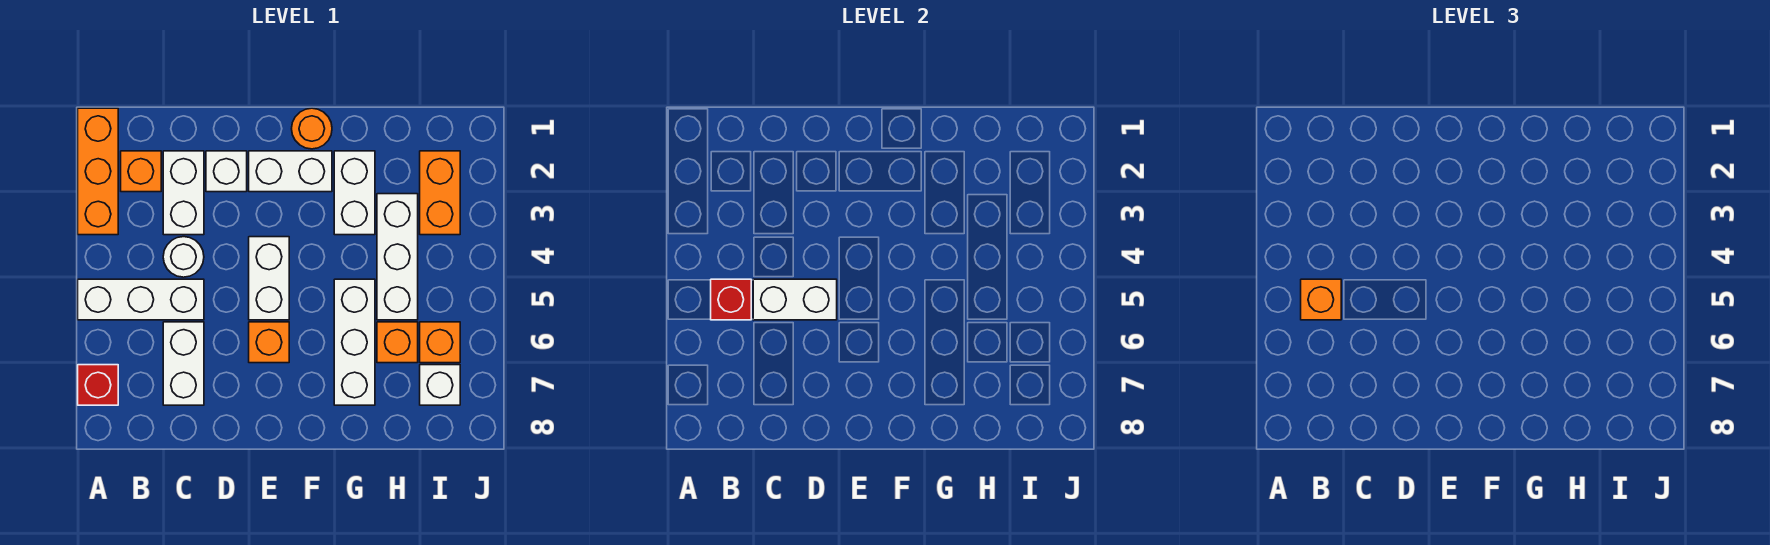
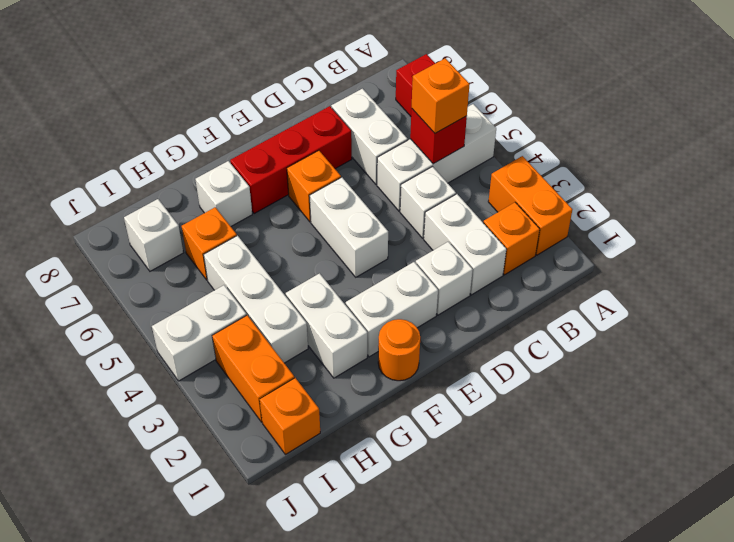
orange 1x3 brick [78,108,118,235] -> orange 1x2 brick [488,156,572,255]
white 1x1 round brick [163,237,204,277] -> white 1x1 brick [400,167,456,238]
white 1x2 brick [753,279,837,320] -> white 1x2 brick moved to [152,285,246,381]
none -> red 1x3 brick [230,106,352,214]
white 1x3 brick [334,279,375,405] -> white 1x1 brick [195,161,252,226]
orange 1x1 brick [420,322,460,363] -> orange 1x1 brick moved to [260,378,320,455]

